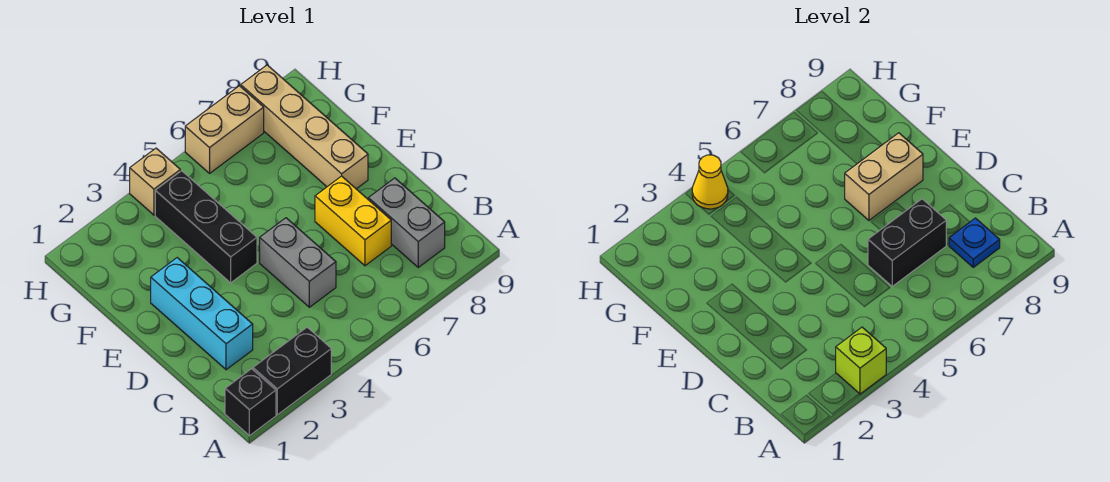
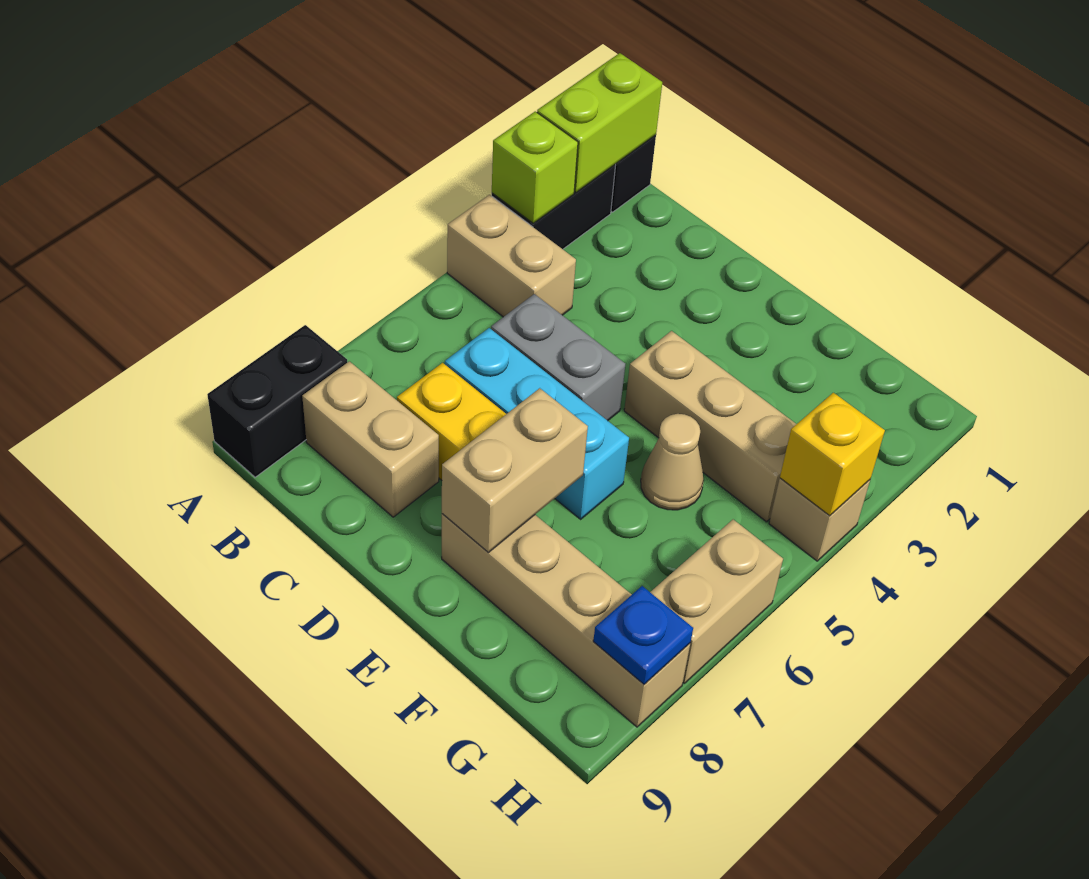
none -> lime 1x2 brick [537,53,662,192]
none -> tan 1x2 brick [447,195,576,317]
grey 1x2 brick [368,178,445,267] -> tan 1x2 brick [302,361,439,517]
blue 1x1 plate [949,218,1000,267] -> blue 1x1 plate moved to [593,586,693,684]
cyan 1x3 brick [151,258,253,370] -> cyan 1x3 brick moved to [445,328,629,519]
black 1x2 brick [868,199,946,286] -> black 1x2 brick moved to [207,325,347,477]
black 1x3 brick [155,171,257,283] -> tan 1x3 brick [624,331,796,522]
none -> tan 1x1 cone [641,414,704,510]
yellow 1x1 cone [692,155,728,209] -> yellow 1x1 brick [780,393,885,516]

